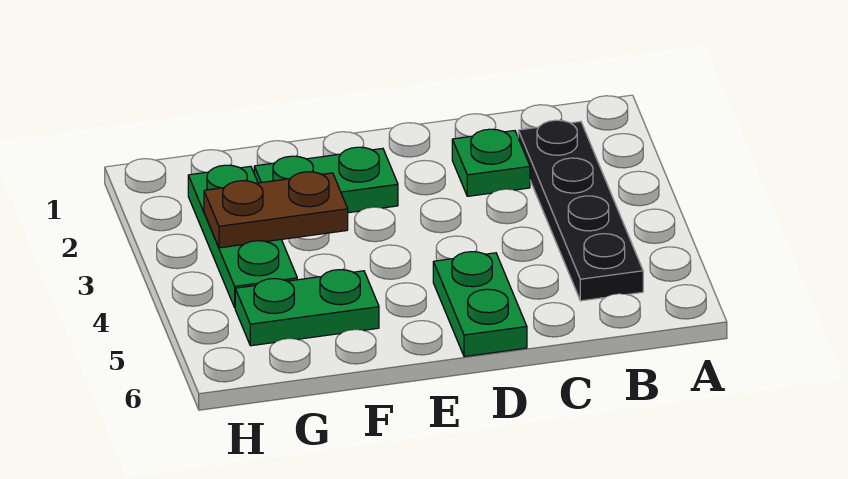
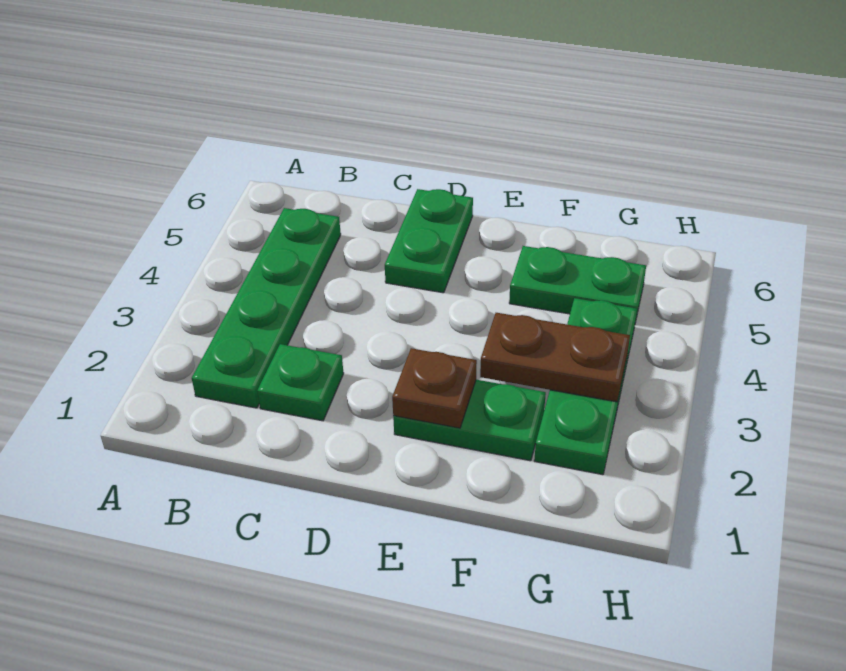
black 1x4 plate [518,120,643,301] -> green 1x4 plate [192,208,341,408]
none -> brown 1x1 plate [392,348,477,428]

